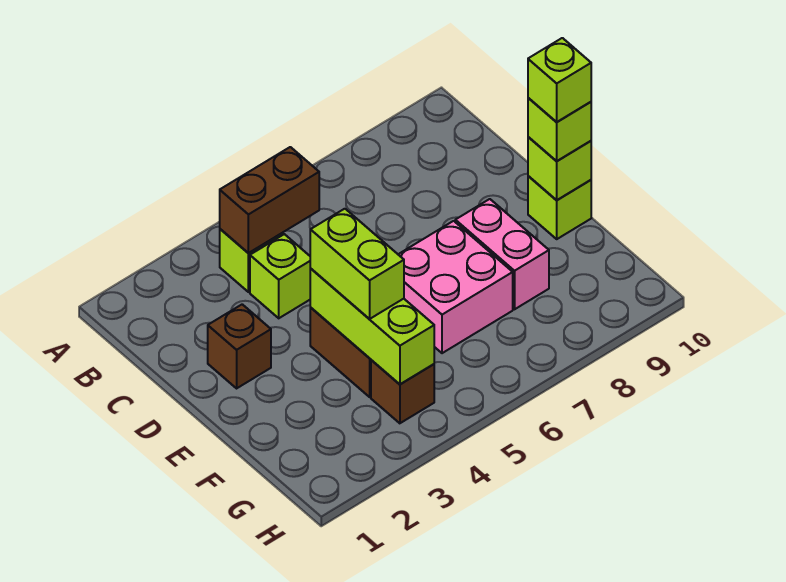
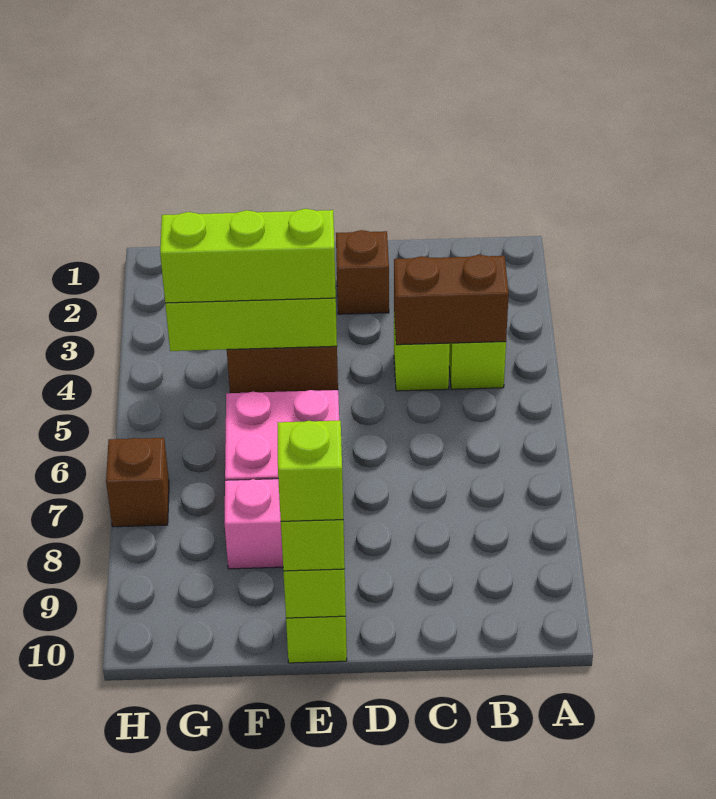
brown 1x2 brick [220,147,319,253] -> brown 1x2 brick turned to [394,255,509,345]
lime 1x2 brick [310,209,404,319] -> lime 1x3 brick [160,209,336,303]
brown 1x1 brick [371,360,434,423] -> brown 1x1 brick moved to [106,438,169,527]

